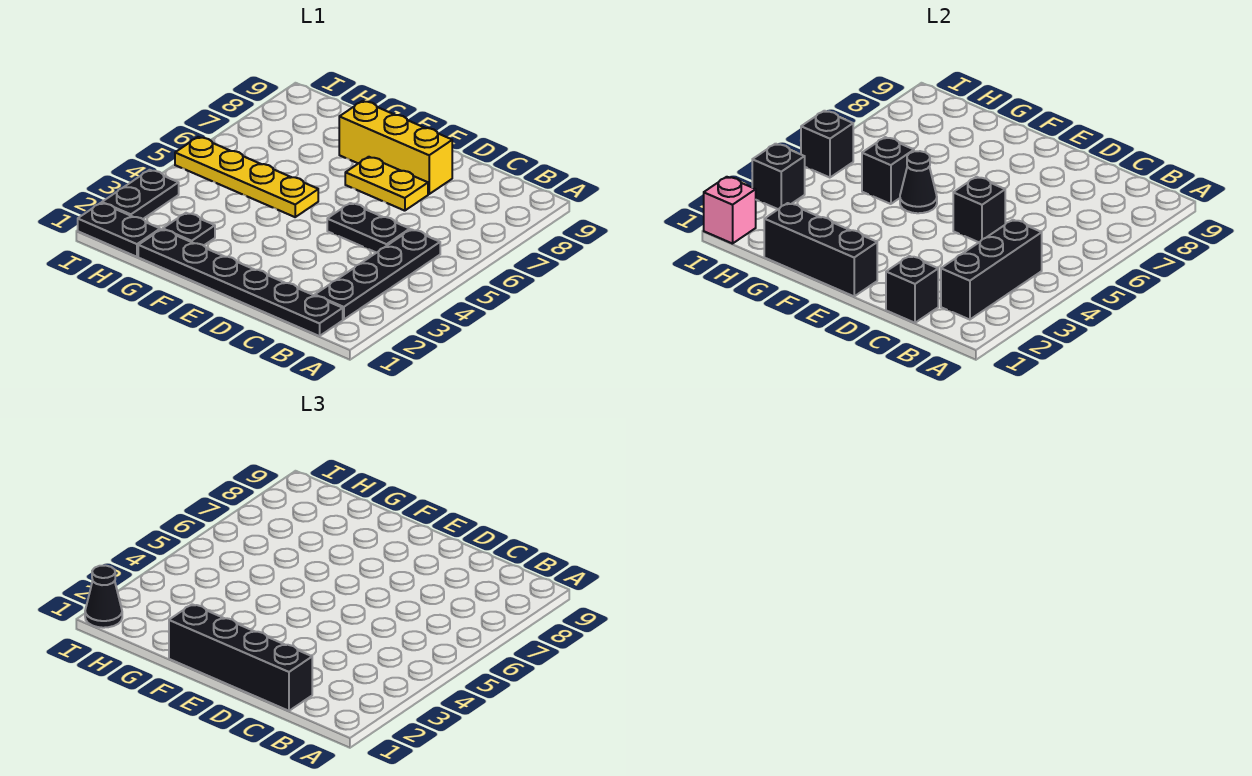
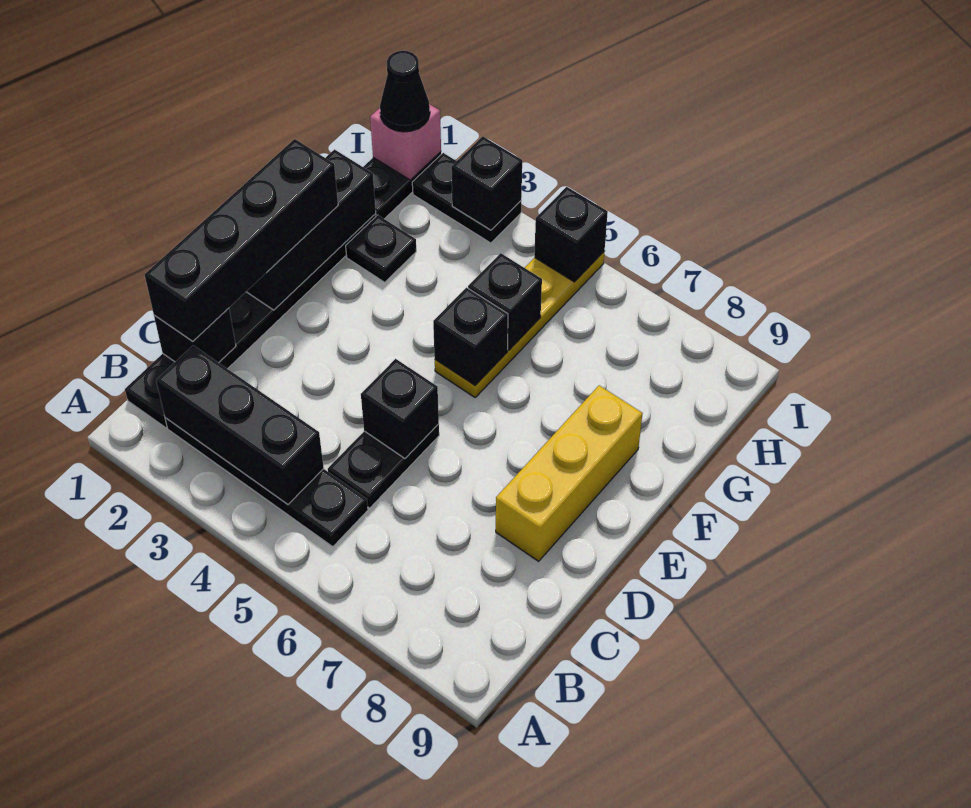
yellow 1x2 plate [345,157,428,211] -> none
black 1x1 cone [900,151,937,213] -> black 1x1 brick [433,288,508,385]

